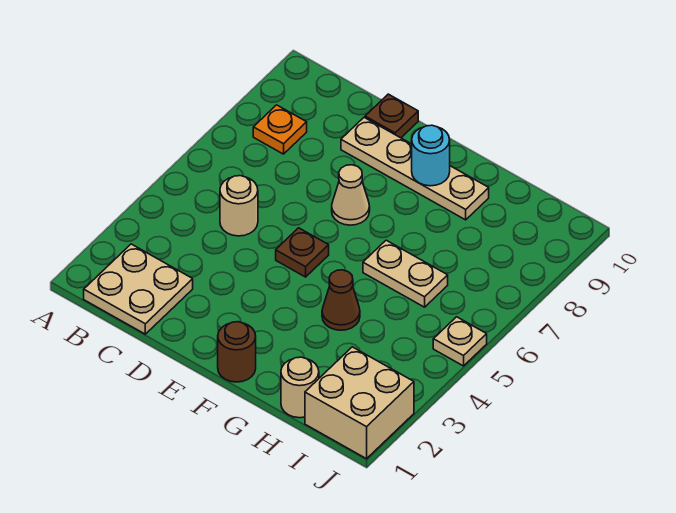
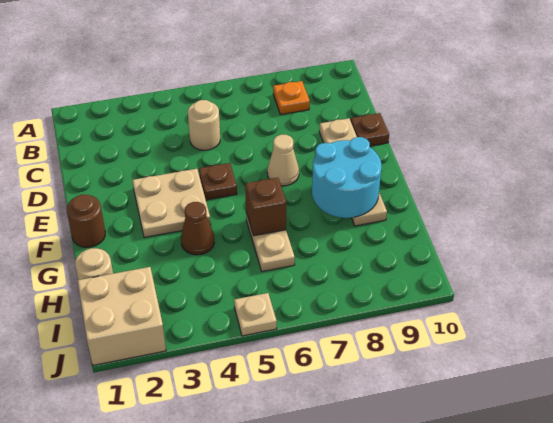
tan 2x2 plate [84,244,193,334] -> tan 2x2 plate moved to [132,169,211,237]
cyan 1x1 round brick [412,125,450,186] -> cyan 2x2 round brick [312,137,382,218]
none -> brown 1x1 brick [245,178,286,236]

